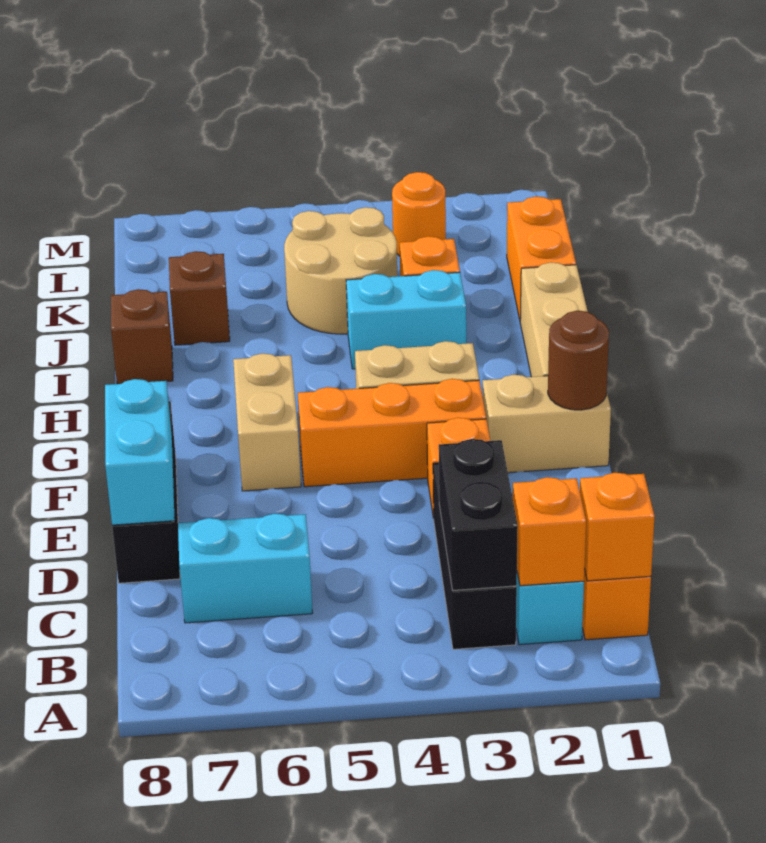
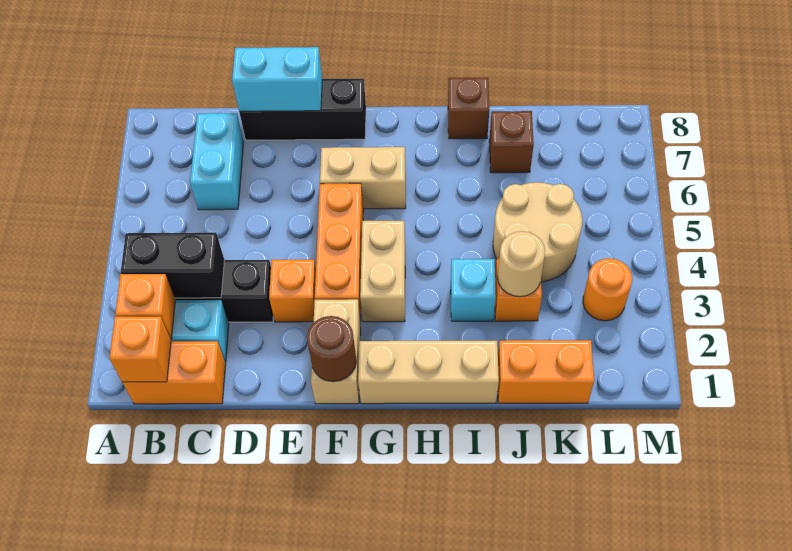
cyan 1x2 brick [346,270,466,369] -> cyan 1x1 brick [451,259,496,321]
none -> tan 1x1 round brick [497,231,545,297]

